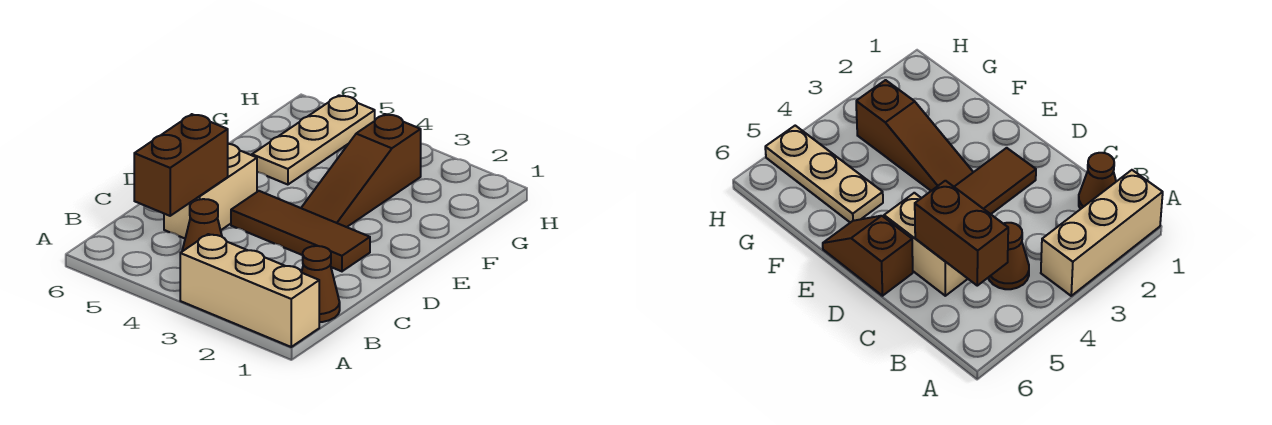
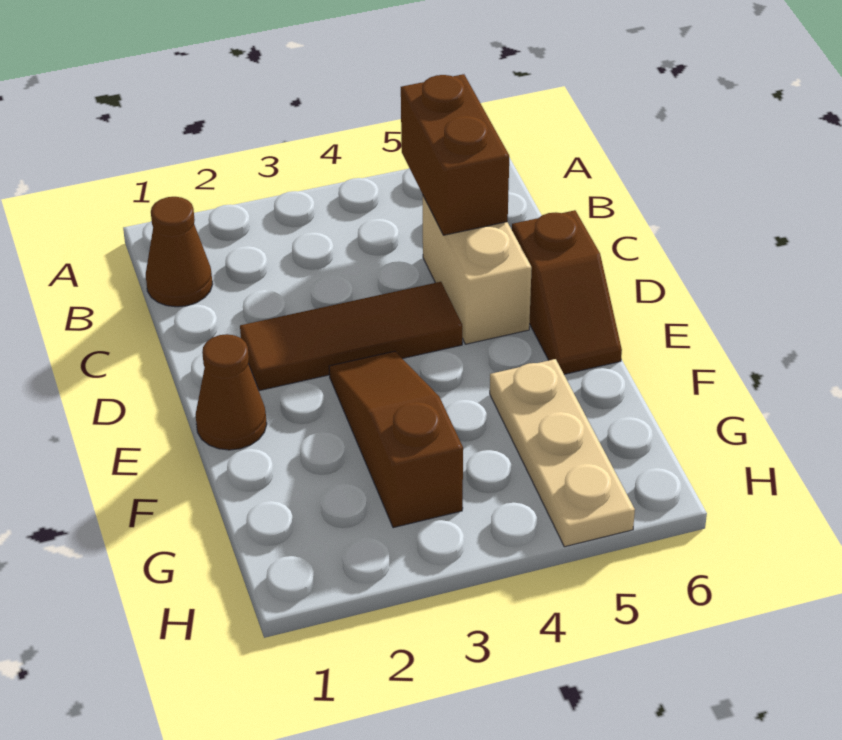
tan 1x3 brick [180,234,319,347] -> none
brown 1x1 cone [182,199,222,251] -> brown 1x1 cone moved to [196,334,267,450]

